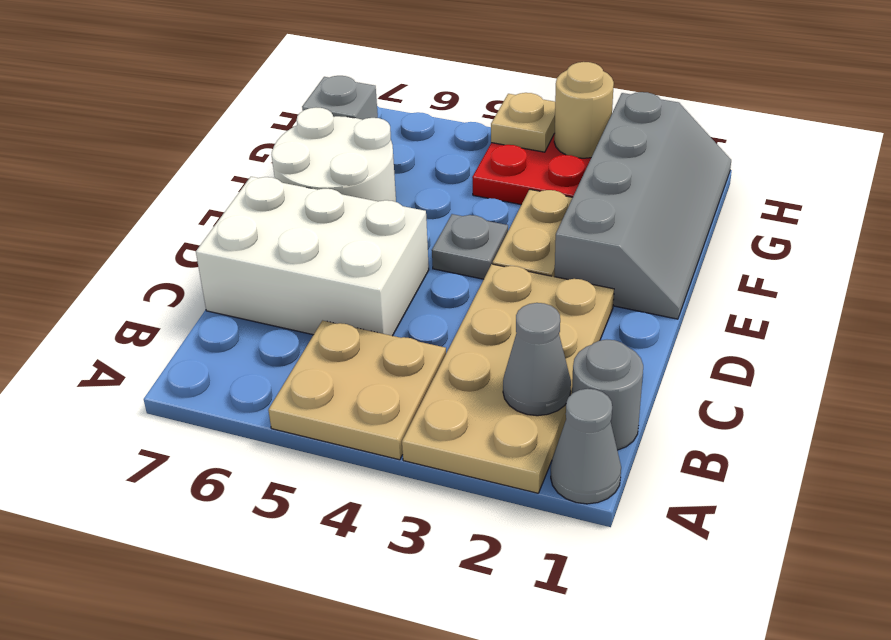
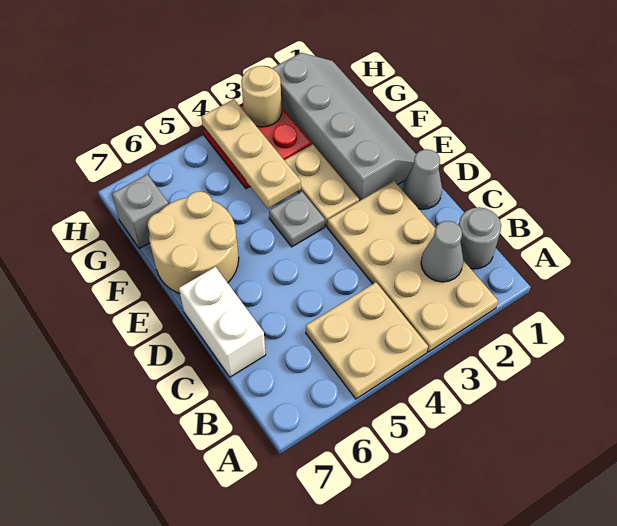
grey 1x1 cone [551,389,621,504] -> grey 1x1 cone moved to [403,149,442,209]
white 2x3 brick [196,177,429,336] -> white 1x2 brick [179,267,266,377]
white 2x2 round brick [271,108,396,202] -> tan 2x2 round brick [148,191,239,294]
tan 1x1 plate [491,93,555,152] -> tan 1x3 plate [201,99,301,208]

